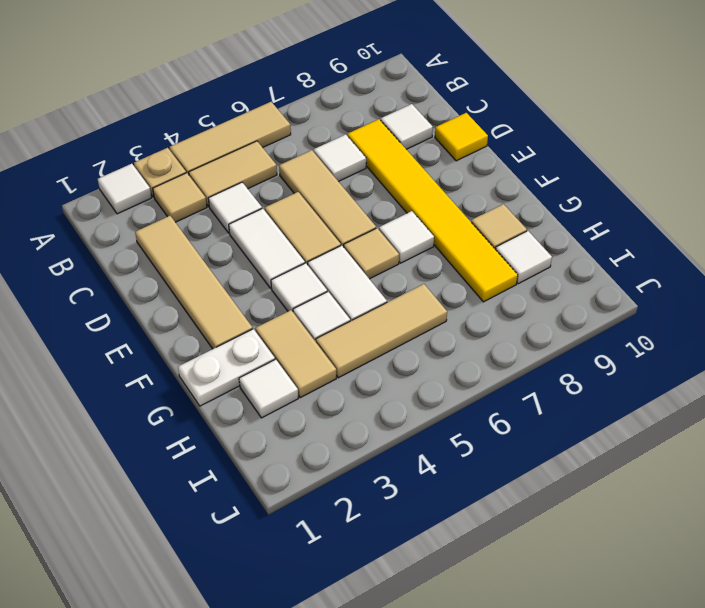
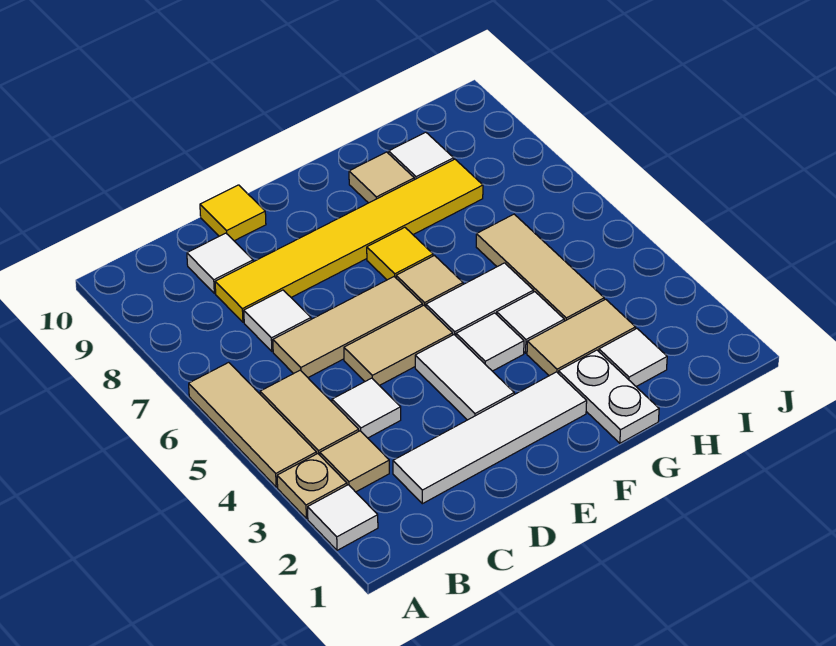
tan 1x4 tile [135,216,253,349] -> white 1x4 tile [393,372,587,504]
white 1x2 tile [229,208,305,288] -> white 1x2 tile turned to [415,335,514,420]
white 1x1 tile [379,211,434,263] -> yellow 1x1 tile [367,227,433,280]

